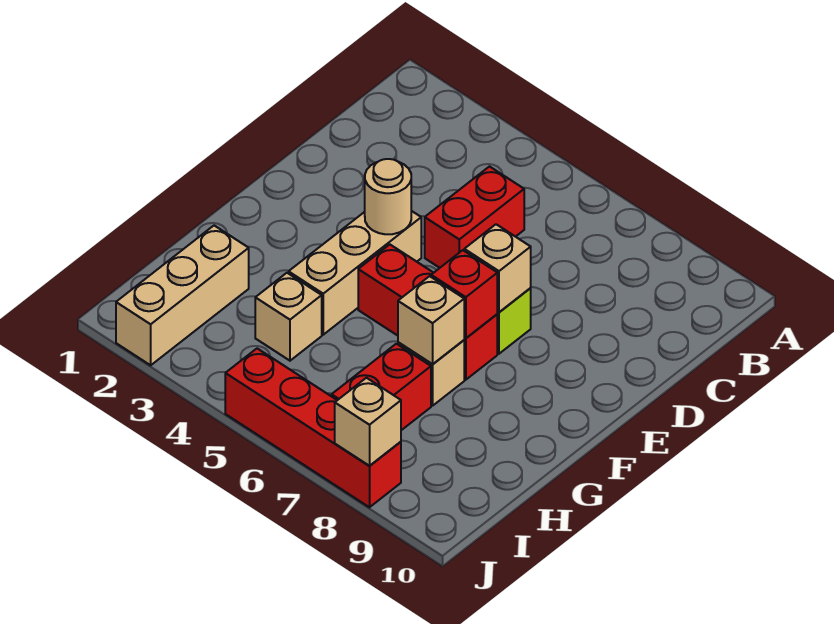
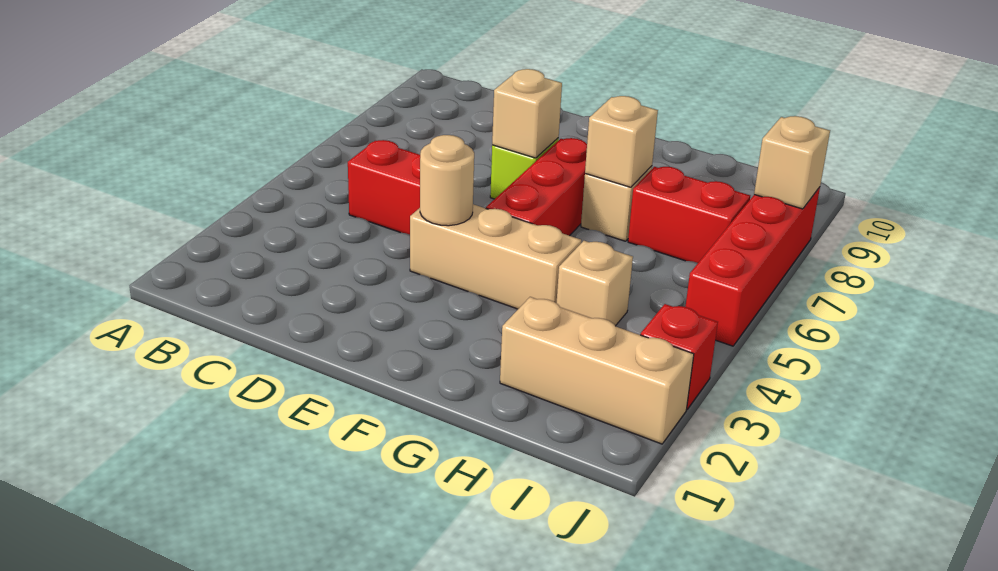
red 1x1 brick [431,250,497,338] -> red 1x1 brick moved to [641,304,718,409]

